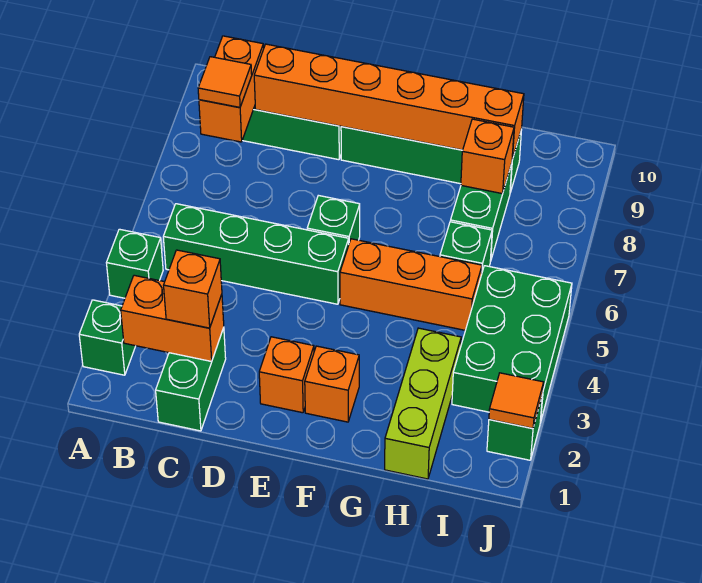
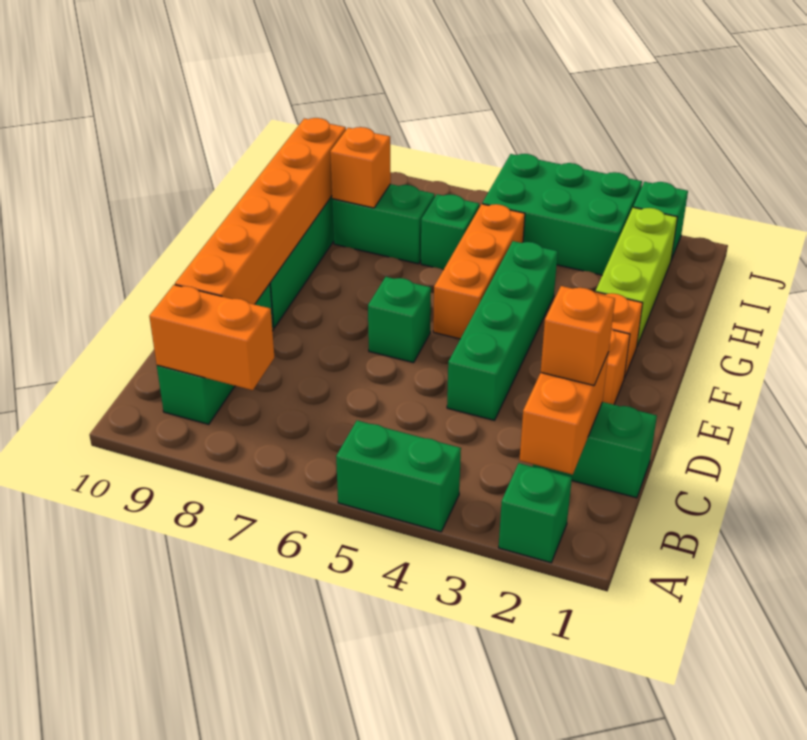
green 1x1 brick [107,229,163,298] -> green 1x2 brick [336,421,461,532]
green 1x4 brick [163,204,349,304] -> green 1x4 brick moved to [447,241,558,420]
orange 1x1 tile [198,57,252,107] -> none
lime 1x3 brick [385,328,461,479] -> lime 1x3 brick turned to [596,207,677,346]
orange 1x1 tile [489,373,544,428] -> none

